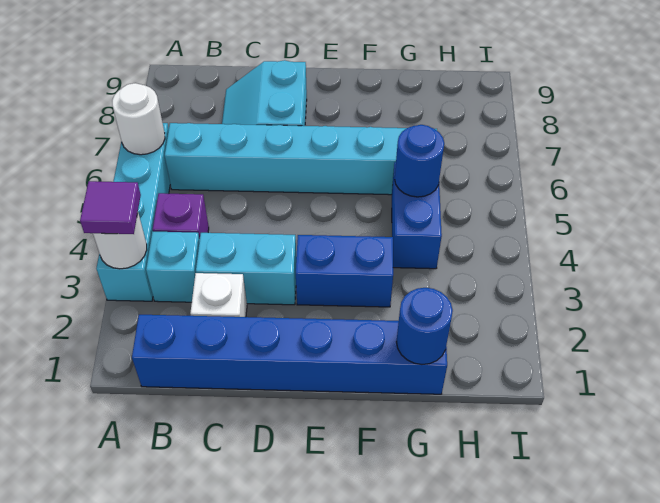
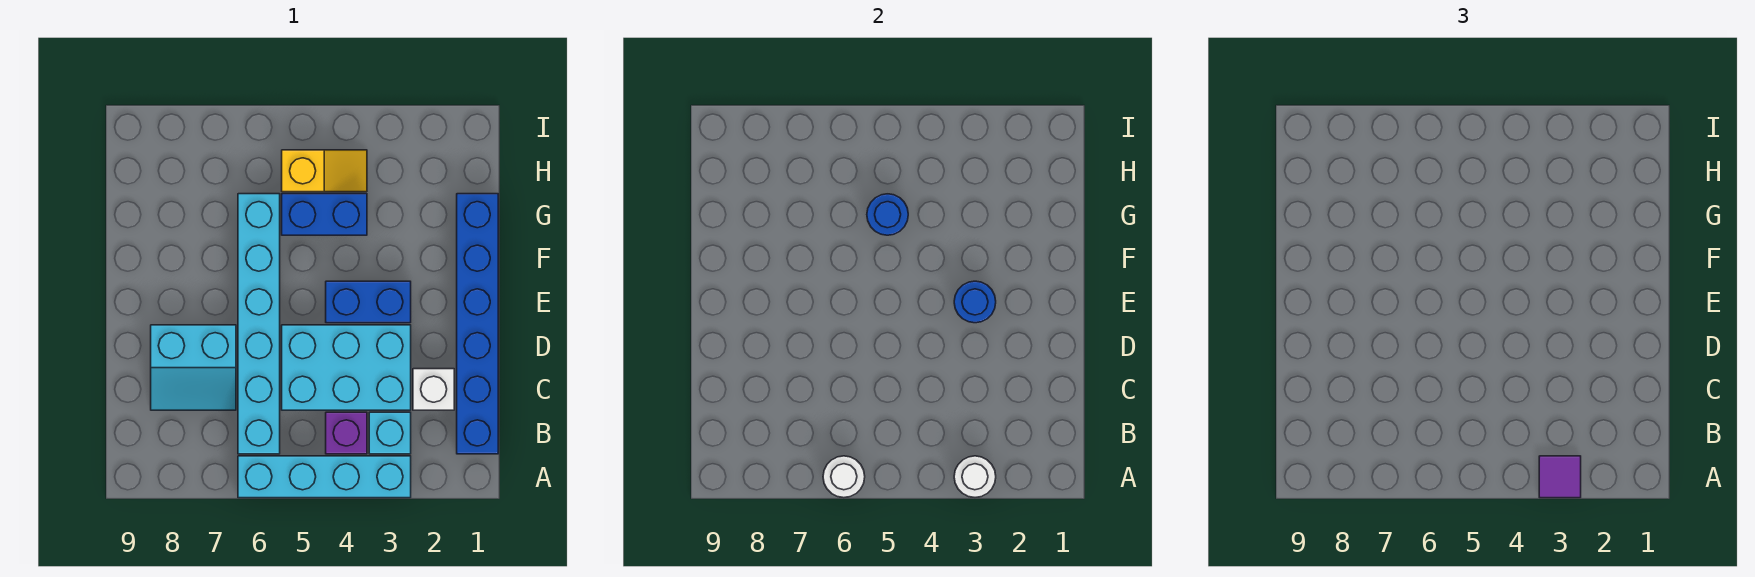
cyan 1x2 brick [196,233,296,305] -> cyan 2x3 brick [282,325,411,410]
blue 1x2 brick [296,235,393,307] -> blue 1x2 brick turned to [326,281,411,323]
blue 1x1 round brick [396,288,453,364] -> blue 1x1 round brick moved to [954,281,996,323]
none -> yellow 1x2 slope [282,150,367,192]

